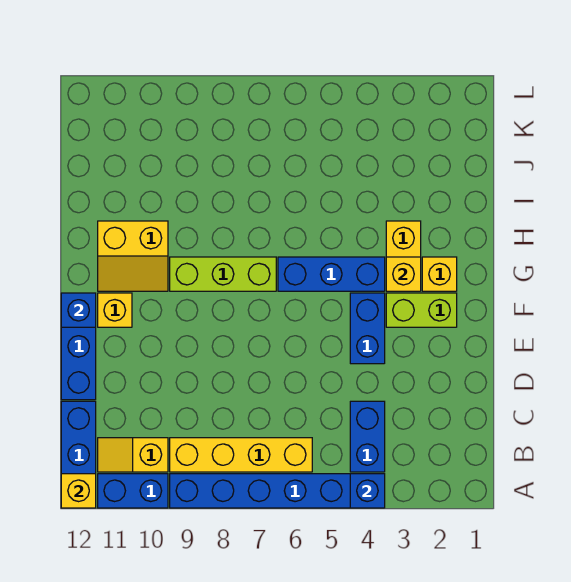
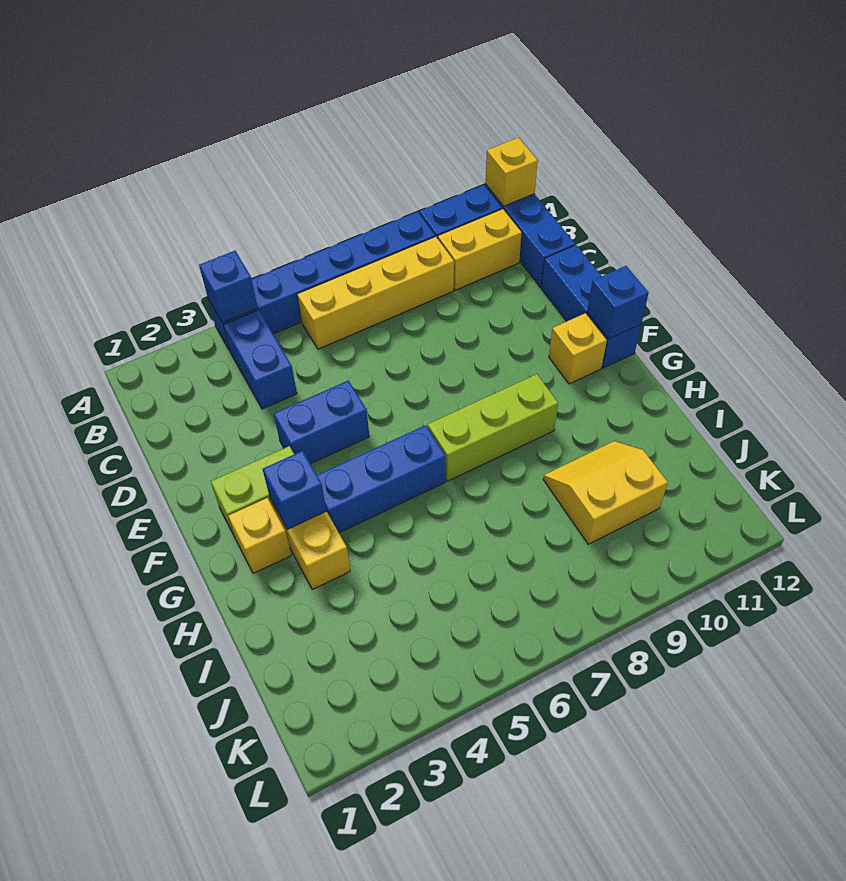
yellow 1x2 slope [98,438,168,472] -> yellow 1x2 brick [438,209,522,290]
blue 1x2 brick [350,293,385,364] -> blue 1x2 brick turned to [274,381,369,464]
yellow 1x1 brick [386,257,421,291] -> blue 1x1 brick [263,451,326,530]
yellow 2x2 slope [98,221,168,291] -> yellow 2x2 slope moved to [543,441,668,544]

